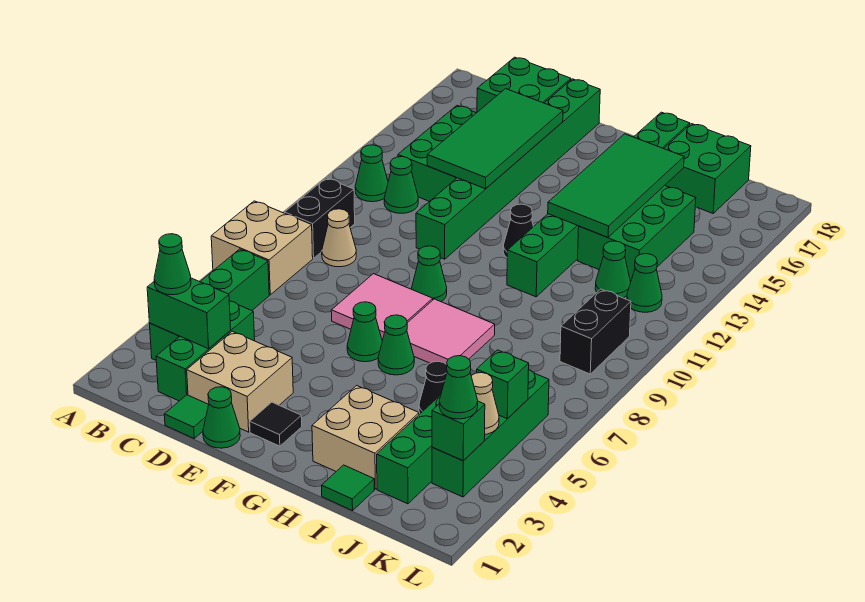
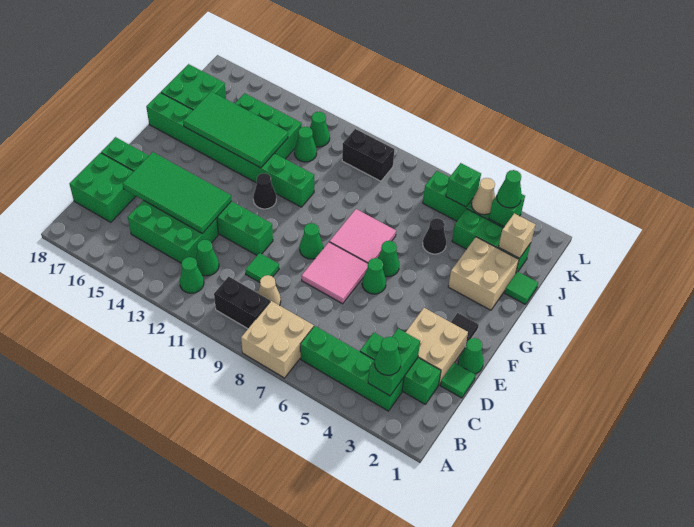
none -> green 1x1 tile [245,253,279,282]
none -> tan 1x1 brick [499,213,536,258]

